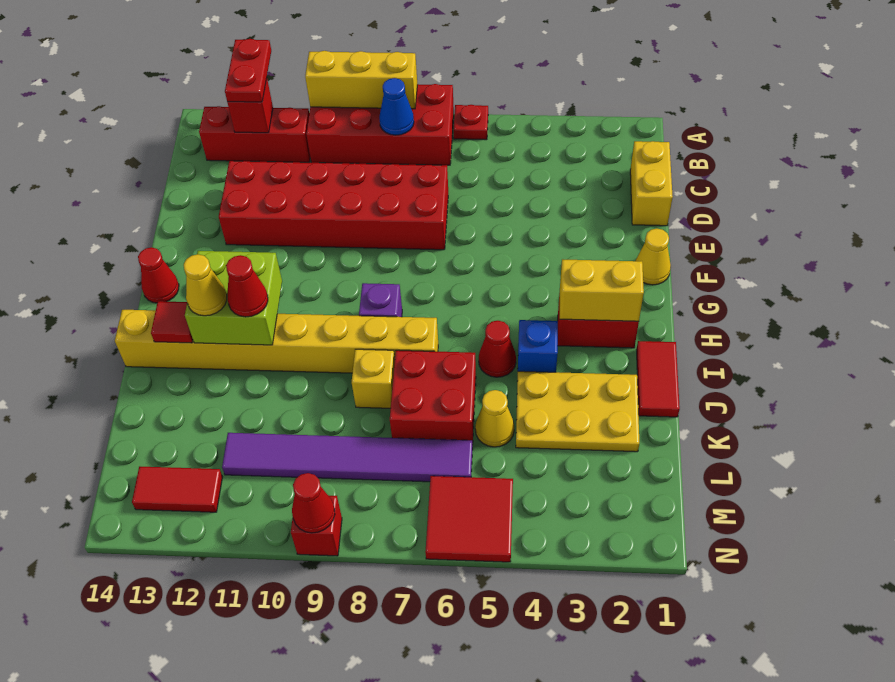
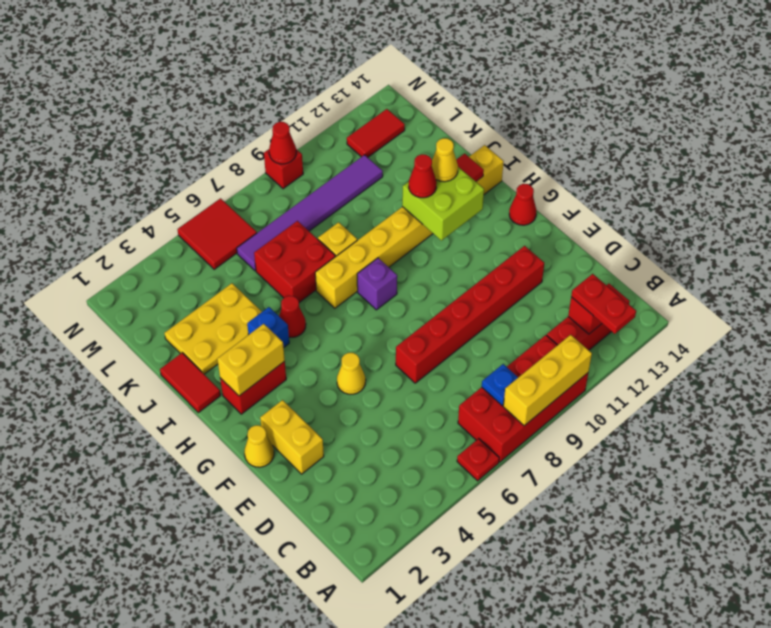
blue 1x1 cone [379,78,414,135] -> blue 1x1 plate [482,364,518,406]
yellow 1x2 brick [630,141,673,226] -> yellow 1x2 brick moved to [260,400,324,474]
red 2x6 brick [219,161,448,250] -> red 1x6 brick [396,246,544,383]
yellow 1x1 cone [475,390,514,447] -> yellow 1x1 cone moved to [337,353,366,394]

